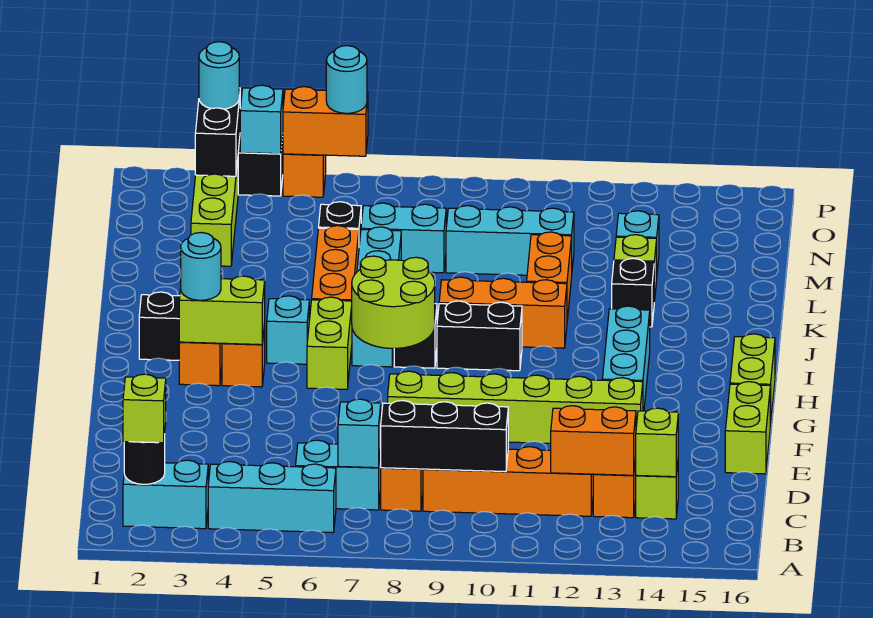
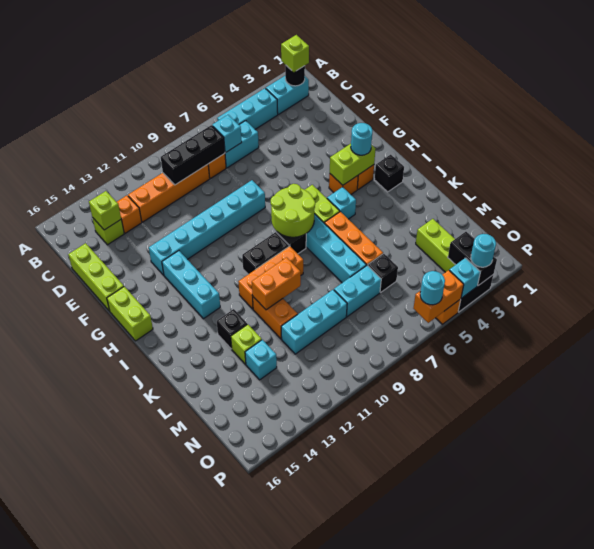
orange 1x2 brick [551,406,636,475] -> orange 1x2 brick moved to [252,257,301,310]
lime 1x2 brick [725,382,770,474] -> lime 1x3 brick [68,243,124,311]
lime 1x6 brick [388,371,643,443] -> cyan 1x6 brick [149,180,265,275]

